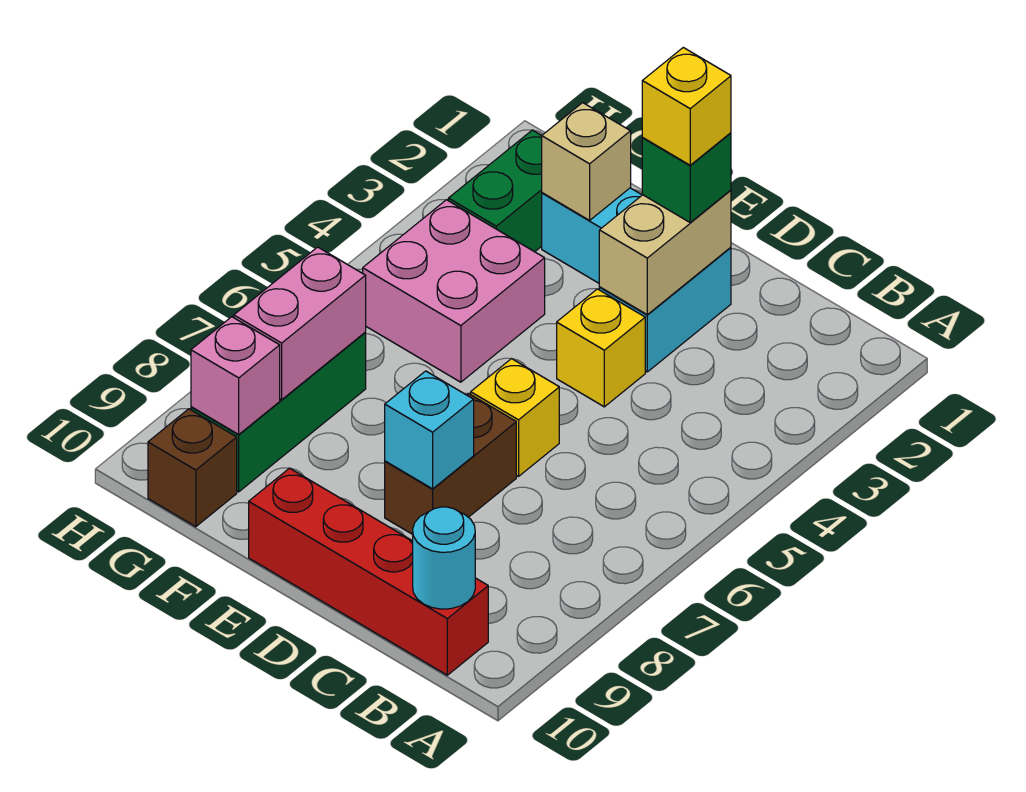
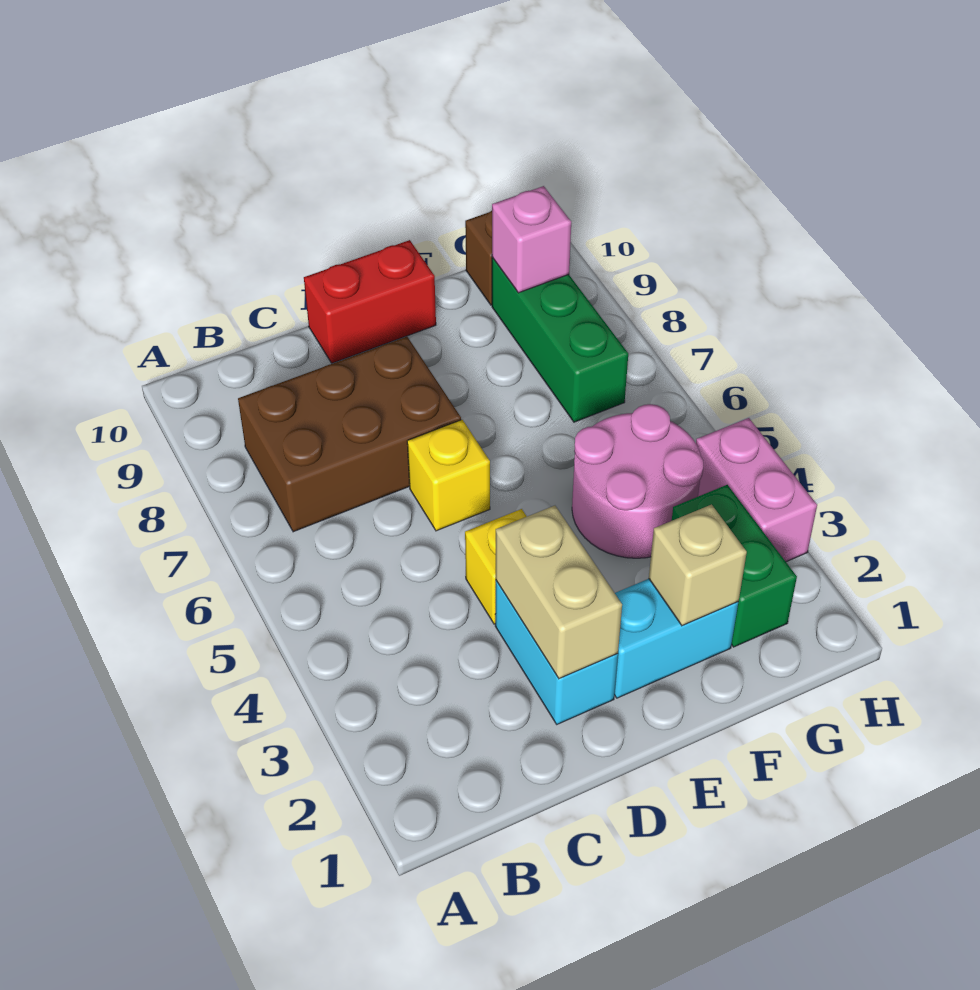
red 1x4 brick [249,468,488,675] -> red 1x2 brick [304,240,436,363]
cyan 1x1 round brick [413,507,475,609] -> none
green 1x1 brick [642,133,731,222] -> none
yellow 1x1 brick [642,48,731,165] -> none
brown 1x2 brick [385,393,516,534] -> brown 2x3 brick [238,337,461,532]
cyan 1x1 brick [385,371,474,489] -> none
pink 2x2 brick [363,200,545,382] -> pink 2x2 round brick [572,404,703,558]
pink 1x2 brick [234,247,366,400] -> pink 1x2 brick moved to [696,418,817,562]

